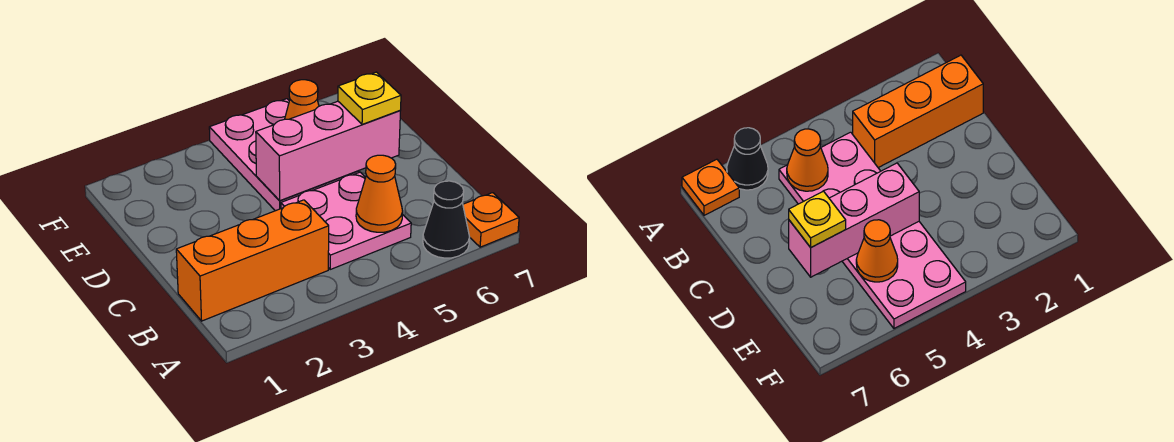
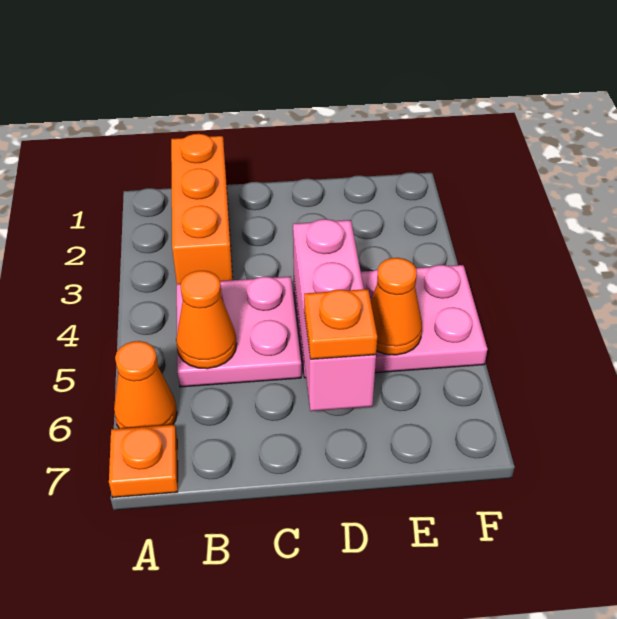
black 1x1 cone [423,181,470,258] -> orange 1x1 cone [114,341,177,429]
yellow 1x1 plate [338,72,401,124] -> orange 1x1 plate [304,289,377,359]

